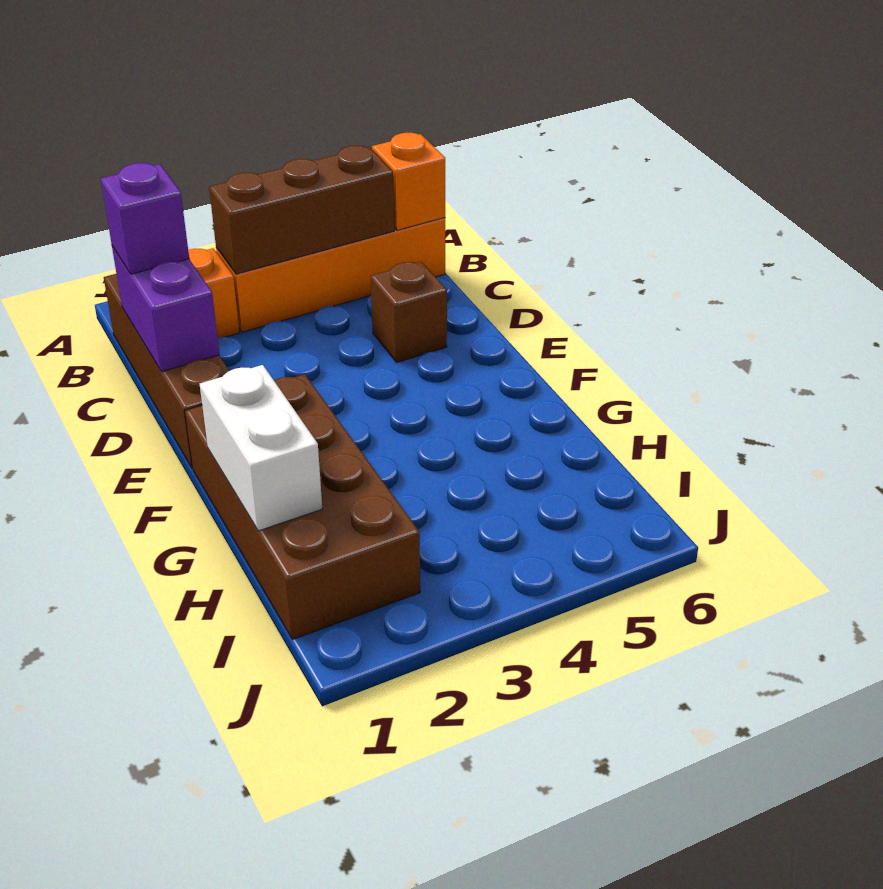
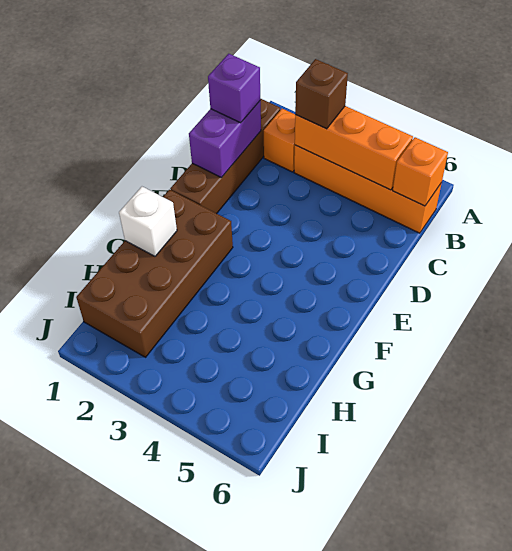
brown 1x3 brick [209,146,394,274] -> orange 1x3 brick [295,106,413,190]
brown 1x1 brick [371,262,447,362] -> brown 1x1 brick moved to [295,59,348,129]
white 1x2 brick [199,365,322,531] -> white 1x1 brick [119,187,177,256]

